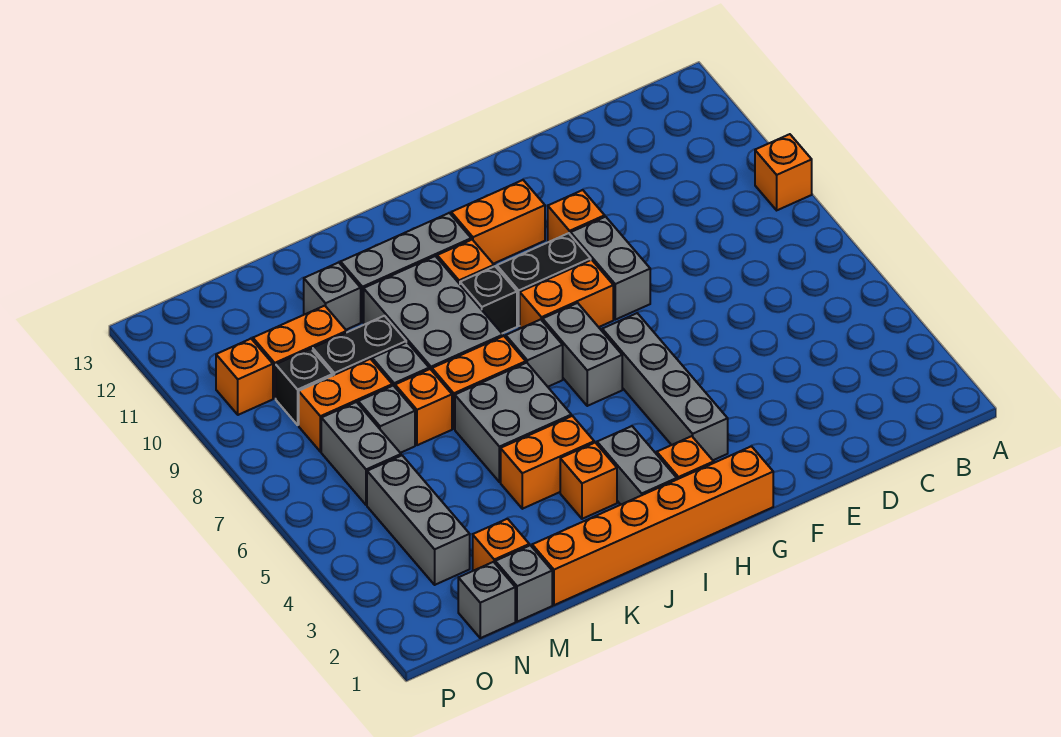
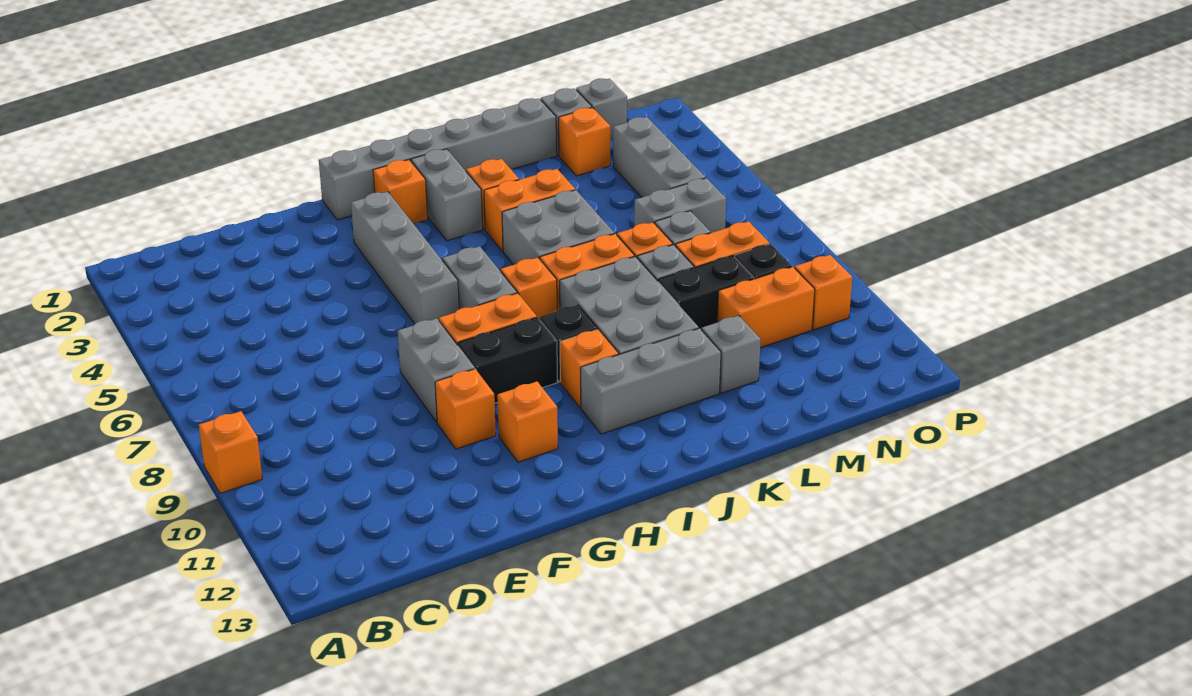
orange 1x6 brick [532,446,773,605] -> grey 1x6 brick [319,98,557,220]
orange 1x2 brick [451,180,545,264] -> orange 1x1 brick [497,382,558,462]
grey 1x1 brick [506,319,563,387] -> orange 1x1 brick [501,258,557,319]
grey 1x2 brick [321,402,401,505] -> grey 1x2 brick turned to [634,178,726,233]

